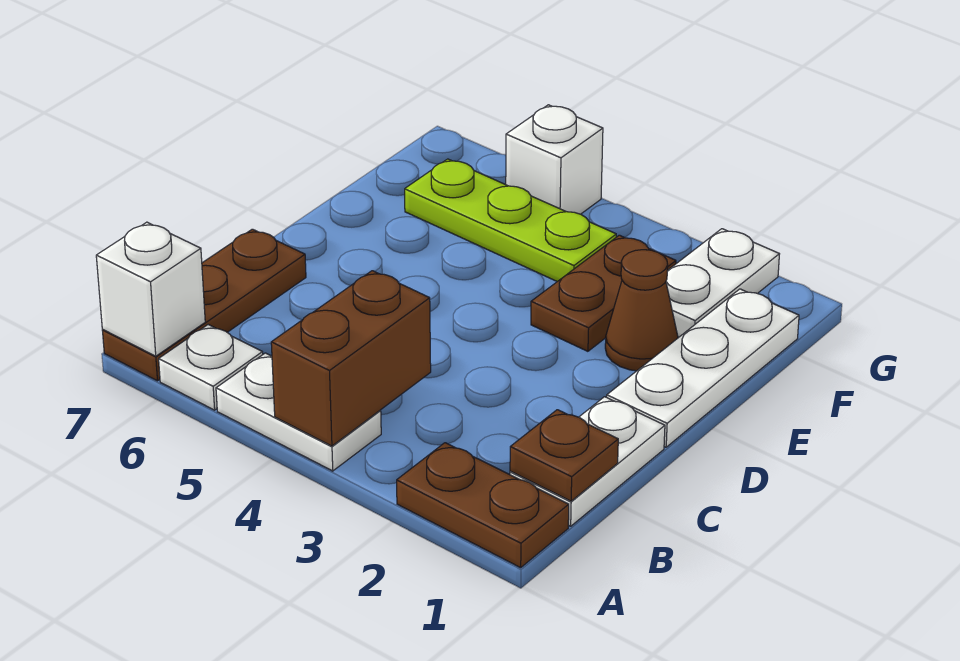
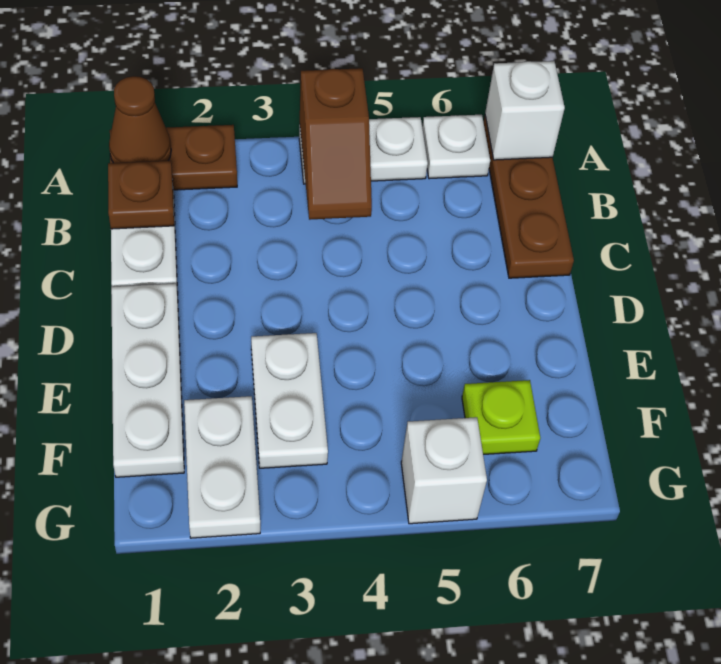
brown 1x2 brick [271,271,431,446] -> brown 1x2 slope [300,68,372,220]
brown 1x1 cone [605,250,678,371] -> brown 1x1 cone moved to [109,76,171,163]
brown 1x2 plate [531,235,676,351] -> white 1x2 plate [251,333,328,468]
lime 1x3 plate [405,159,616,282] -> lime 1x1 plate [462,380,540,455]

